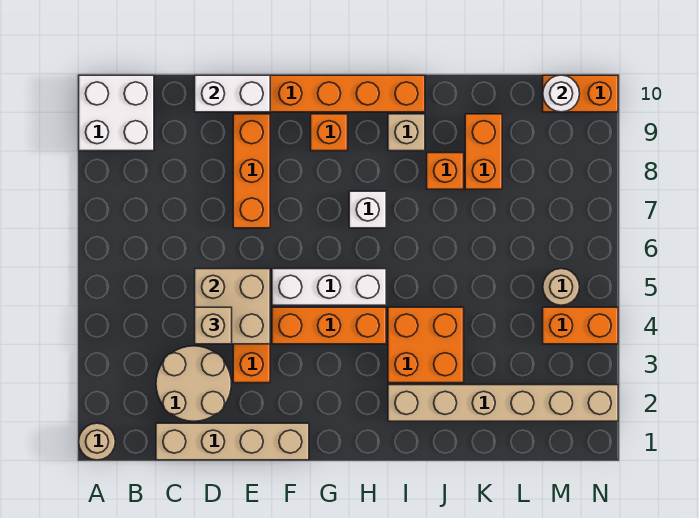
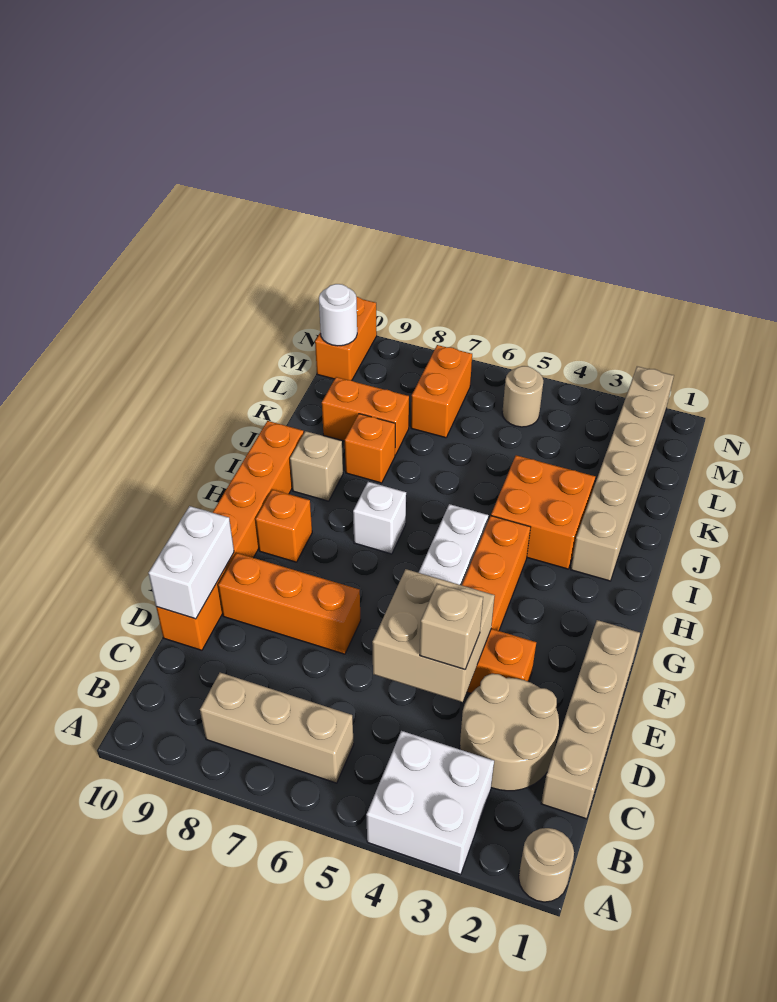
white 2x2 brick [79,75,154,151] -> white 2x2 brick moved to [366,731,494,875]
none -> tan 1x3 brick [200,673,354,783]
orange 1x2 brick [543,307,618,344] -> orange 1x2 brick moved to [411,345,472,438]

